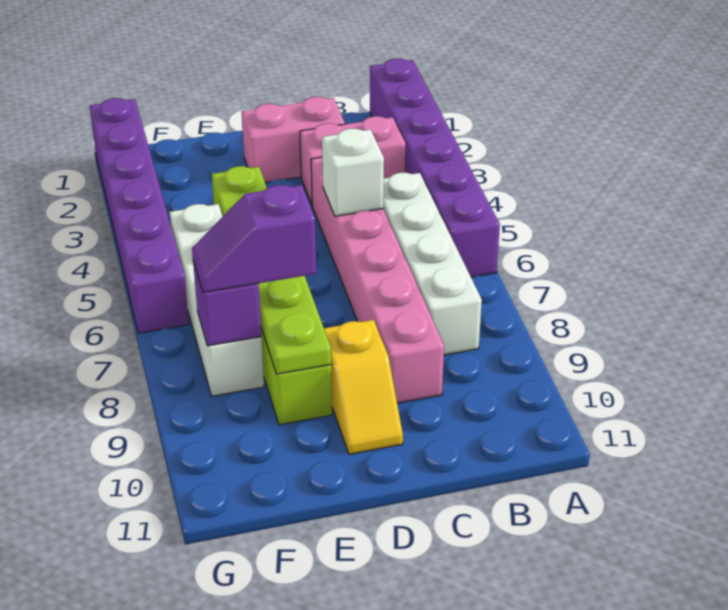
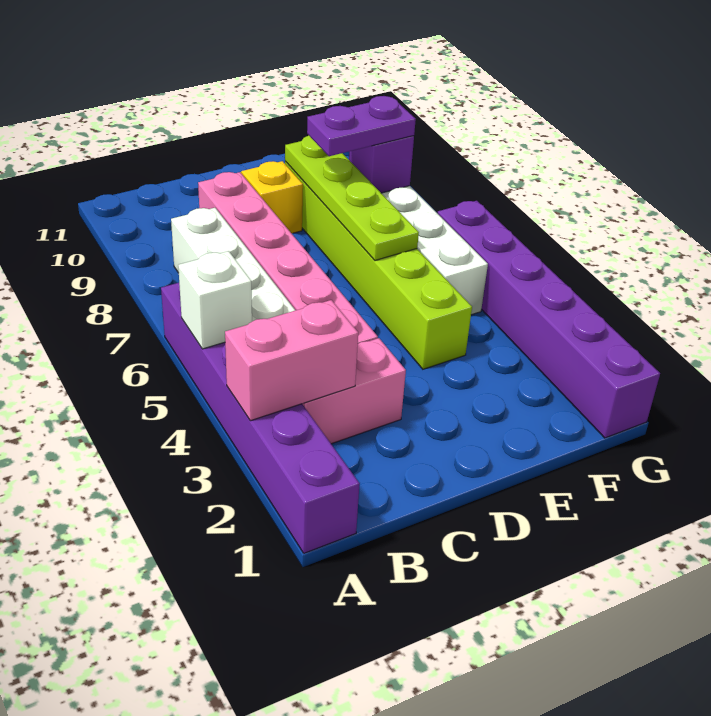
pink 1x2 brick [242,97,345,183] -> pink 1x2 brick moved to [225,300,358,421]
white 1x1 brick [322,129,384,216] -> white 1x1 brick moved to [178,251,252,349]
purple 1x2 slope [192,185,316,292] -> purple 1x2 plate [307,96,416,156]

